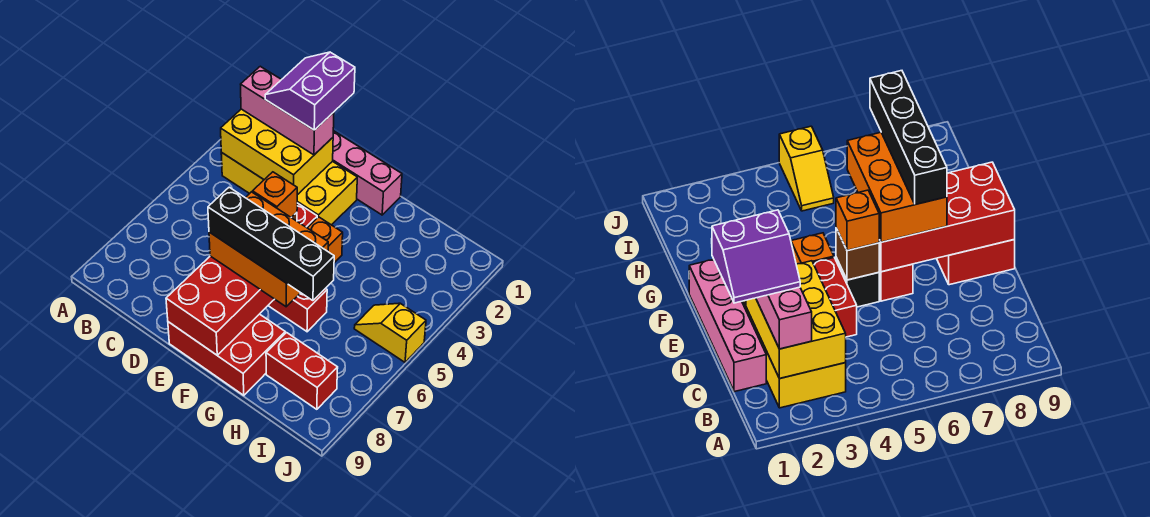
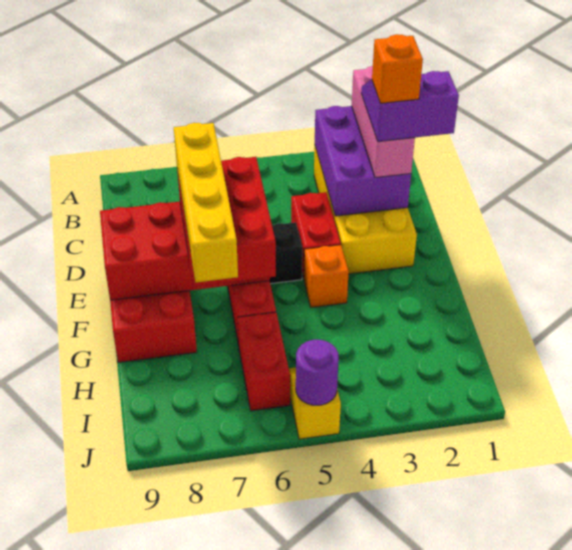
yellow 2x3 brick [221,109,333,195] -> purple 2x3 brick [315,106,411,216]
pink 1x4 brick [333,131,402,215] -> none
brown 1x1 brick [836,228,880,280] -> none
orange 1x1 brick [253,172,297,217] -> orange 1x1 brick moved to [372,34,423,103]
orange 2x3 brick [209,192,328,307] -> red 2x3 brick [177,157,276,286]
black 1x4 brick [208,187,334,301] -> yellow 1x4 brick [174,123,238,282]
red 1x2 brick [266,333,338,409] -> red 1x2 brick moved to [238,312,290,411]
none -> purple 1x1 round brick [296,340,339,405]

